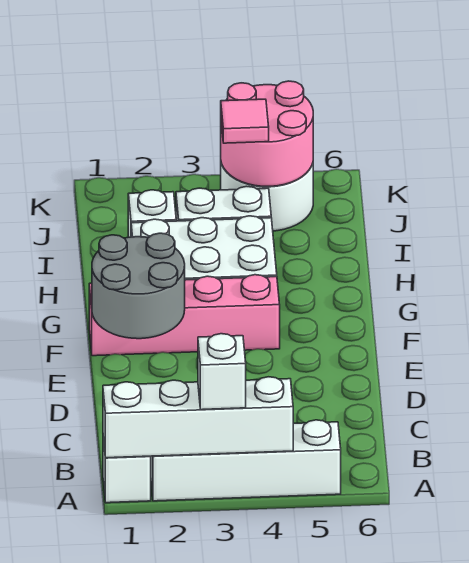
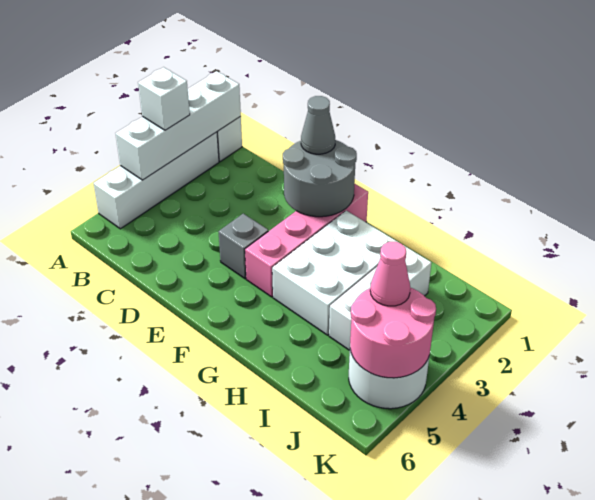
none -> grey 1x1 cone [301,96,335,154]
none -> grey 1x1 brick [218,214,268,279]
pink 1x1 tile [221,99,269,143] -> pink 1x1 cone [370,242,410,306]

